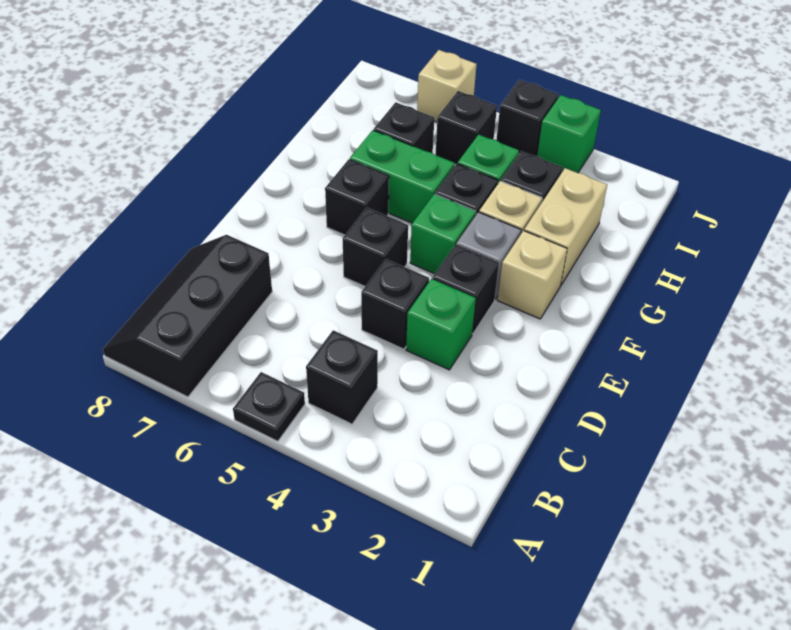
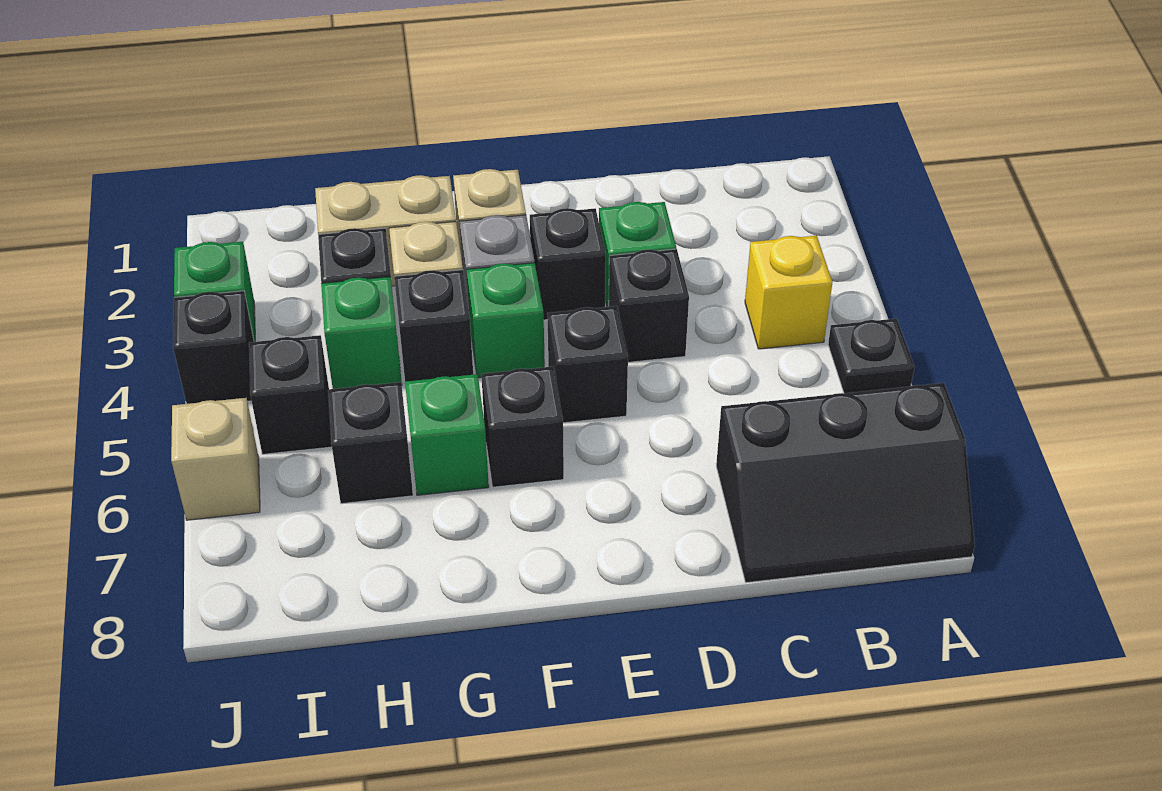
black 1x1 brick [306,330,378,424] -> yellow 1x1 brick [745,236,832,349]
green 1x2 brick [350,130,455,223] -> green 1x1 brick [405,374,489,495]

